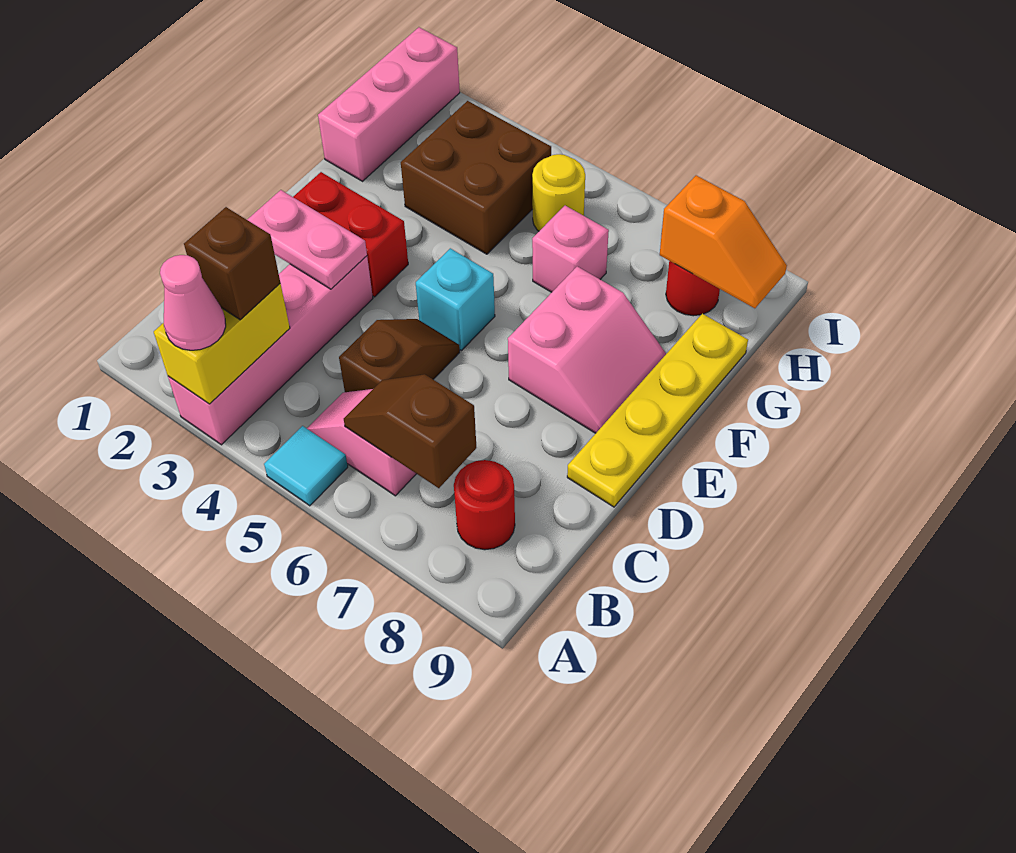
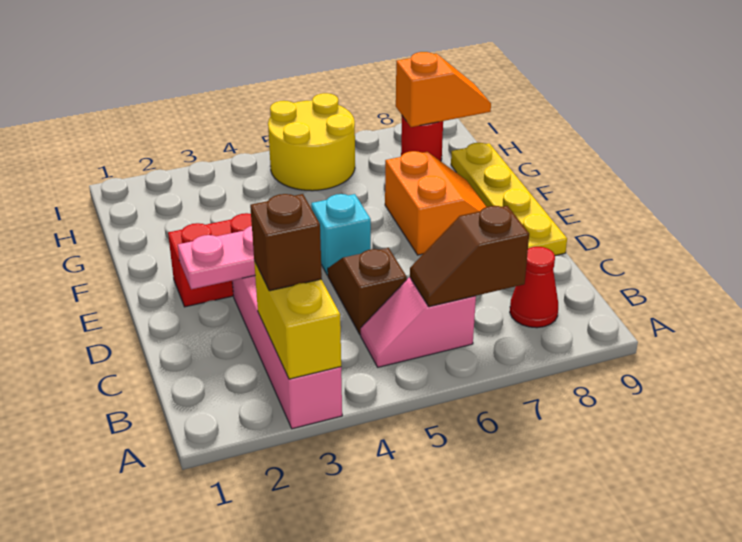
pink 1x1 cone [160,255,226,350] -> none
cyan 1x1 tile [264,426,348,506] -> none
red 1x1 round brick [454,460,515,550] -> red 1x1 cone [510,247,558,328]
pink 2x2 slope [508,266,666,433] -> orange 2x2 slope [385,151,487,255]
pink 1x3 brick [318,27,460,181] -> none
brown 2x2 brick [401,101,551,254] -> none
pink 1x1 brick [532,206,609,292] -> none
yellow 1x1 round brick [532,154,585,231] -> yellow 2x2 round brick [268,93,355,191]

